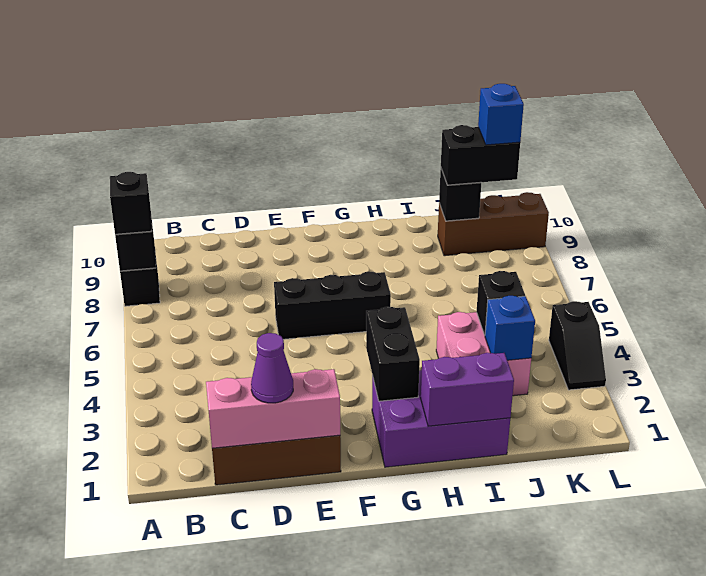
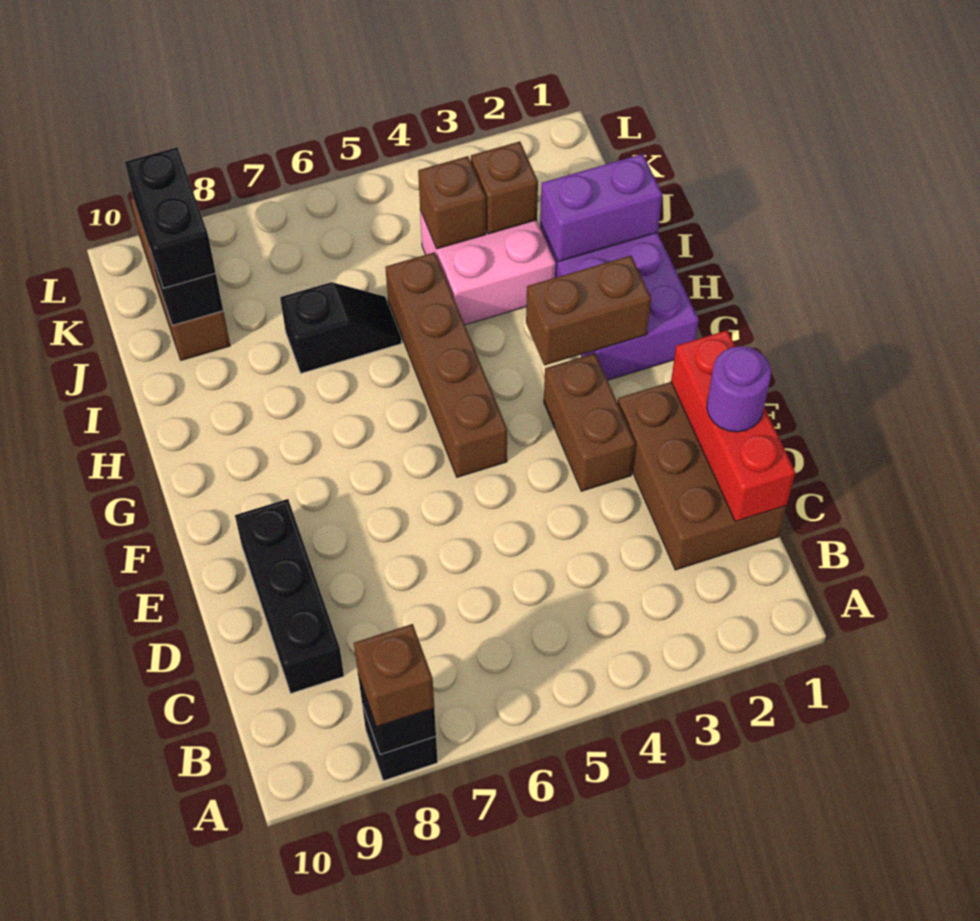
black 1x1 brick [110,172,152,234] -> brown 1x1 brick [354,624,434,727]
pink 1x3 brick [206,369,340,448] -> red 1x3 brick [671,330,795,522]
purple 1x1 cone [251,333,293,403] -> purple 1x1 round brick [707,346,771,432]
none -> brown 1x2 brick [544,353,635,491]
black 1x3 brick [274,271,391,339] -> black 1x3 brick moved to [235,499,344,693]
none -> brown 1x4 brick [386,252,507,477]
black 1x2 brick [366,307,420,401] -> brown 1x2 brick [526,256,651,365]
purple 1x2 brick [421,353,514,426] -> purple 1x2 brick turned to [540,154,662,262]
blue 1x1 brick [485,296,535,361] -> brown 1x1 brick [471,141,538,234]
black 1x1 brick [477,271,525,335] -> brown 1x1 brick [418,156,486,249]
blue 1x1 brick [478,84,524,145] -> none
black 1x2 slope [549,301,606,390] -> black 1x2 slope moved to [280,282,402,373]

